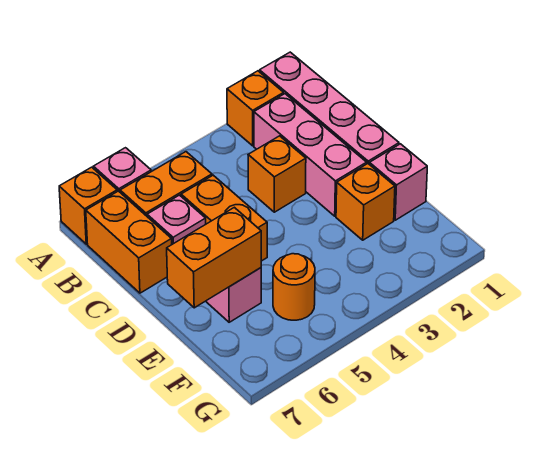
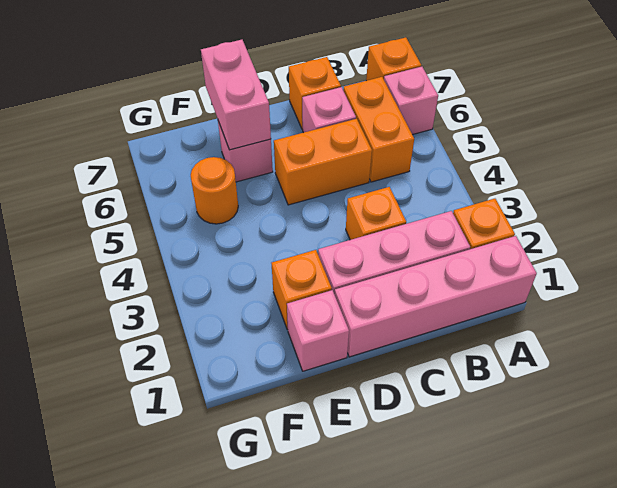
orange 1x2 brick [86,191,172,293] -> orange 1x1 brick [289,57,341,129]
orange 1x2 brick [167,207,261,308] -> pink 1x2 brick [201,40,271,150]

